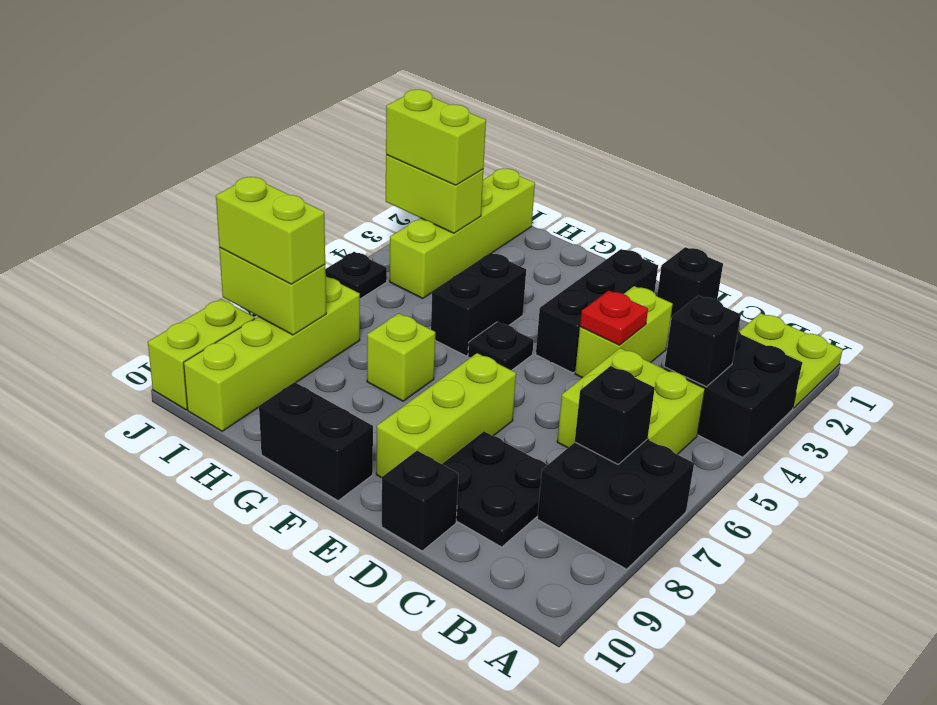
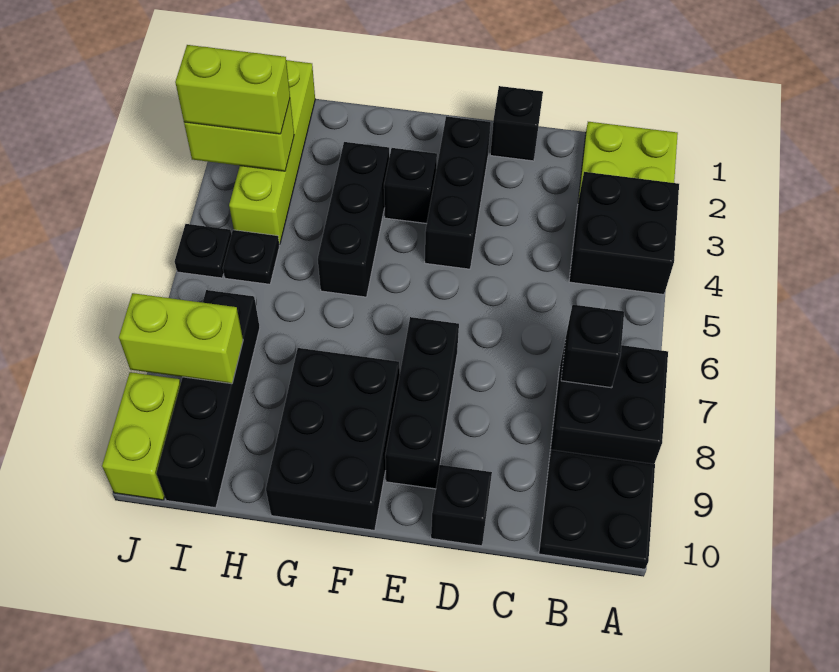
black 1x1 brick [664,295,741,387] -> black 1x1 brick moved to [384,148,437,224]
lime 2x2 brick [557,348,705,454] -> none
black 2x2 plate [442,431,547,547] -> black 2x2 plate moved to [539,450,655,569]
lime 1x2 brick [575,286,673,378] -> none
red 1x1 plate [580,290,648,345] -> none
lime 1x3 brick [376,353,516,478] -> black 1x3 brick [385,317,459,489]
black 1x1 plate [468,322,534,370] -> black 1x1 plate moved to [223,230,280,284]
black 1x2 brick [259,382,373,501] -> black 2x3 brick [266,348,400,530]
black 1x2 brick [431,253,526,356] -> black 1x3 brick [318,142,389,297]
lime 1x1 brick [367,313,435,401] -> none
lime 1x4 brick [184,277,360,431] -> black 1x4 brick [156,290,260,508]
lime 1x2 brick [216,177,325,284] -> none

